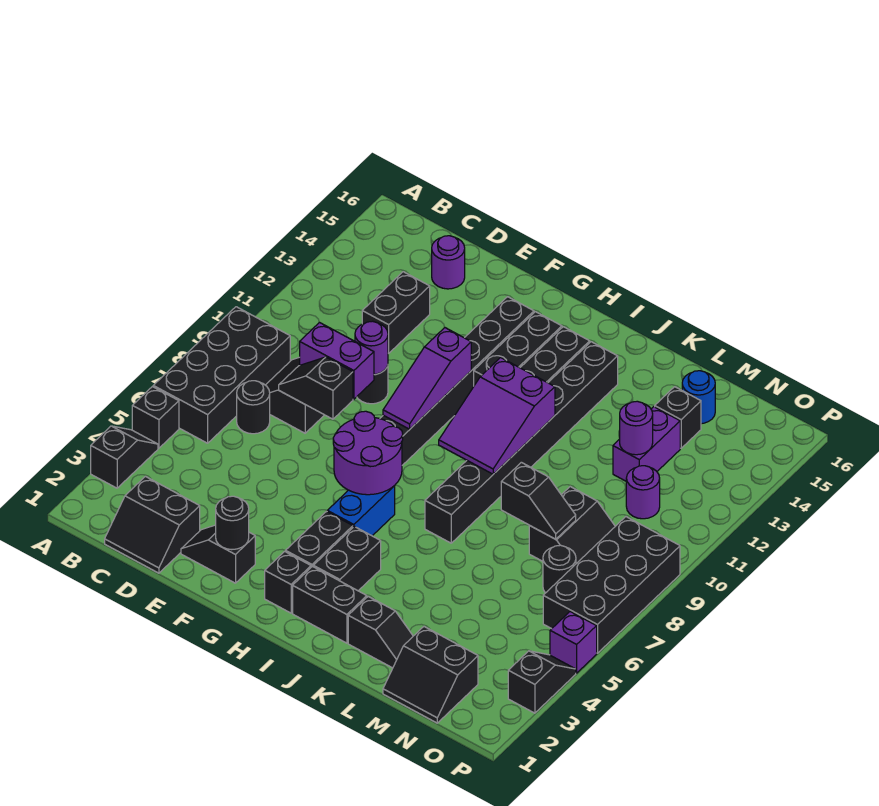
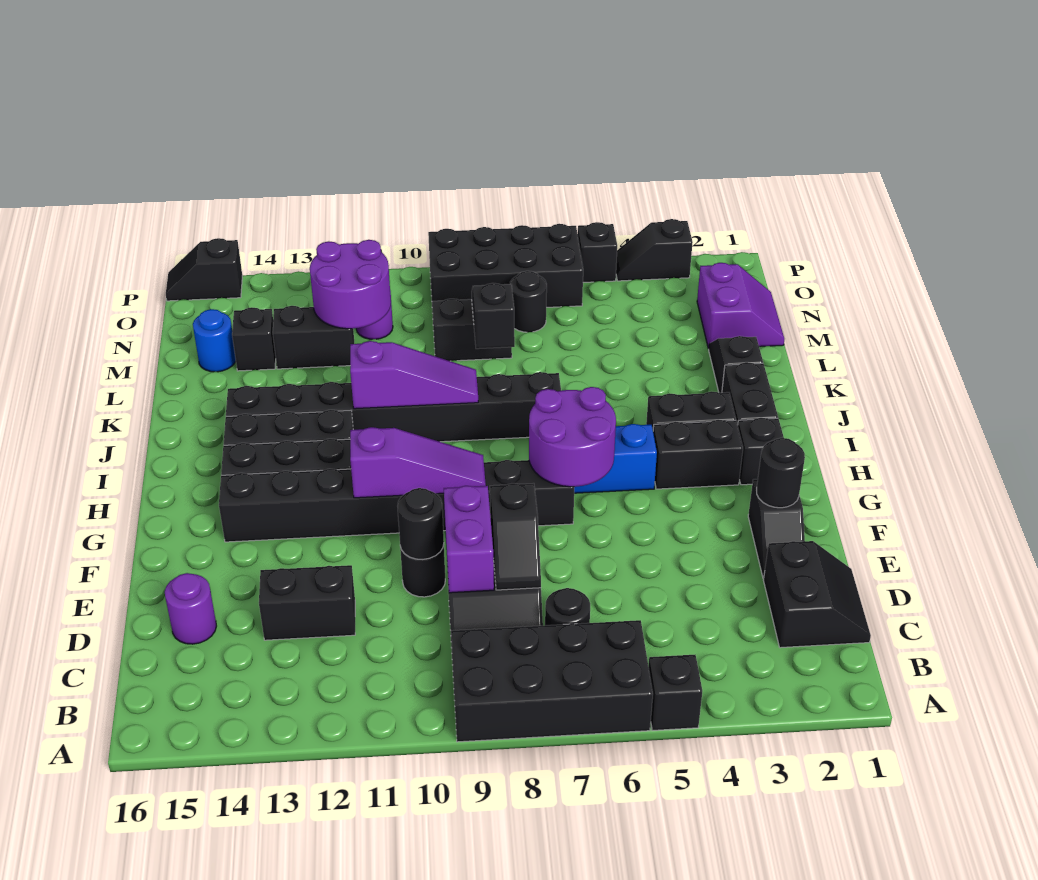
black 1x2 slope [91,426,158,488] -> black 1x2 slope moved to [166,238,242,301]
purple 1x1 round brick [355,321,388,374] -> black 1x1 round brick [398,488,444,559]
purple 2x3 slope [439,358,555,474] -> purple 1x3 slope [350,341,478,409]
black 2x2 slope [383,627,478,723] -> purple 2x2 slope [697,263,784,349]
purple 1x2 brick [613,407,680,481] -> black 1x2 brick [273,306,354,369]
purple 1x1 round brick [620,401,653,455] -> purple 2x2 round brick [310,240,391,329]
purple 1x1 brick [550,612,597,673] -> black 1x1 brick [578,222,617,282]

